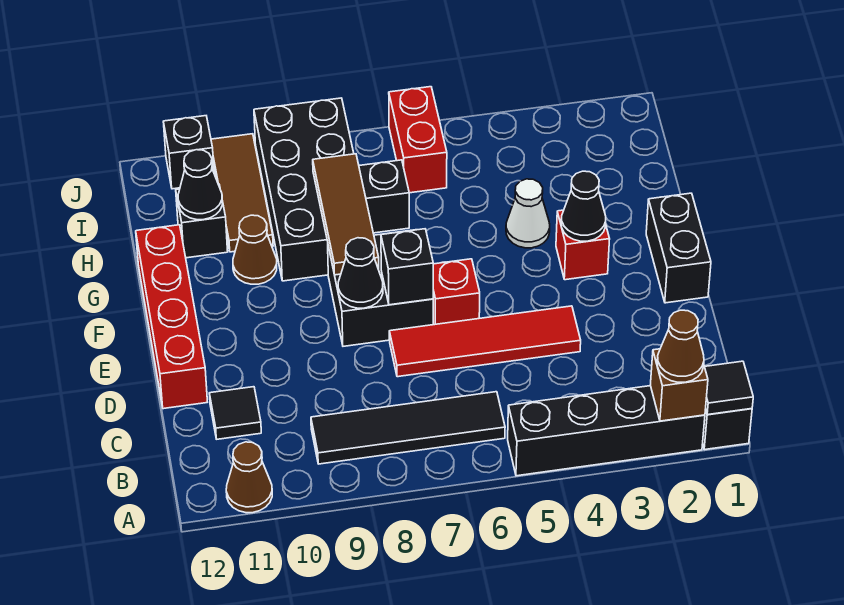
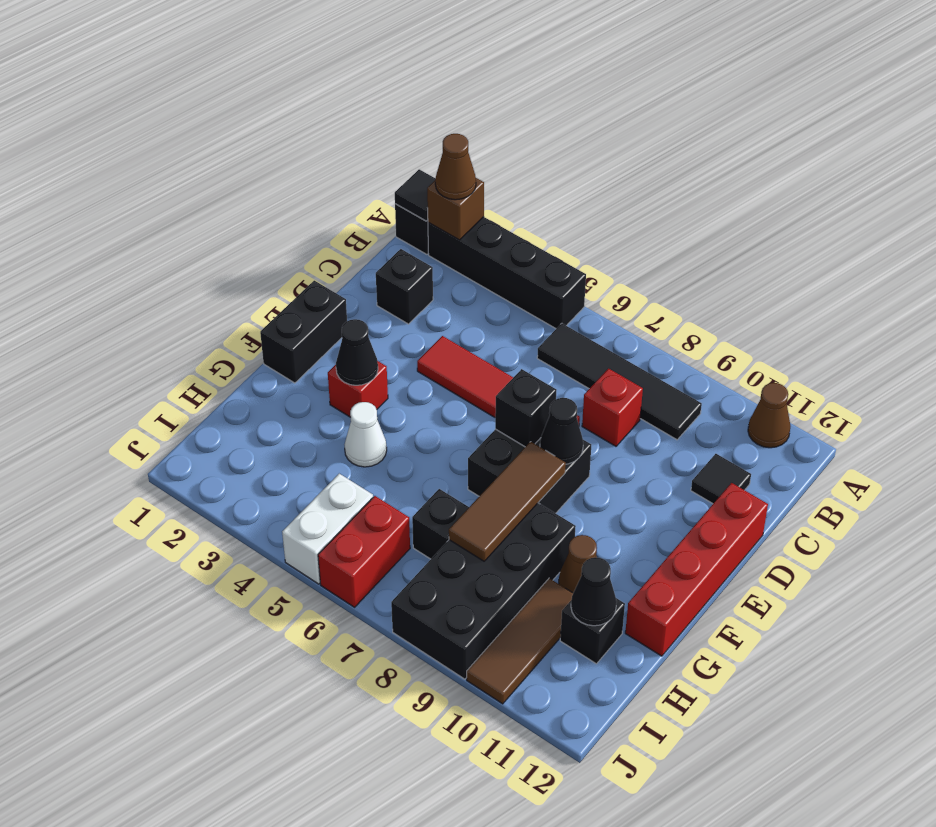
red 1x1 brick [433,259,480,325] -> red 1x1 brick moved to [582,369,643,446]
none -> white 1x2 brick [282,474,373,584]
black 1x1 brick [163,116,214,189] -> black 1x1 brick moved to [376,249,433,324]

